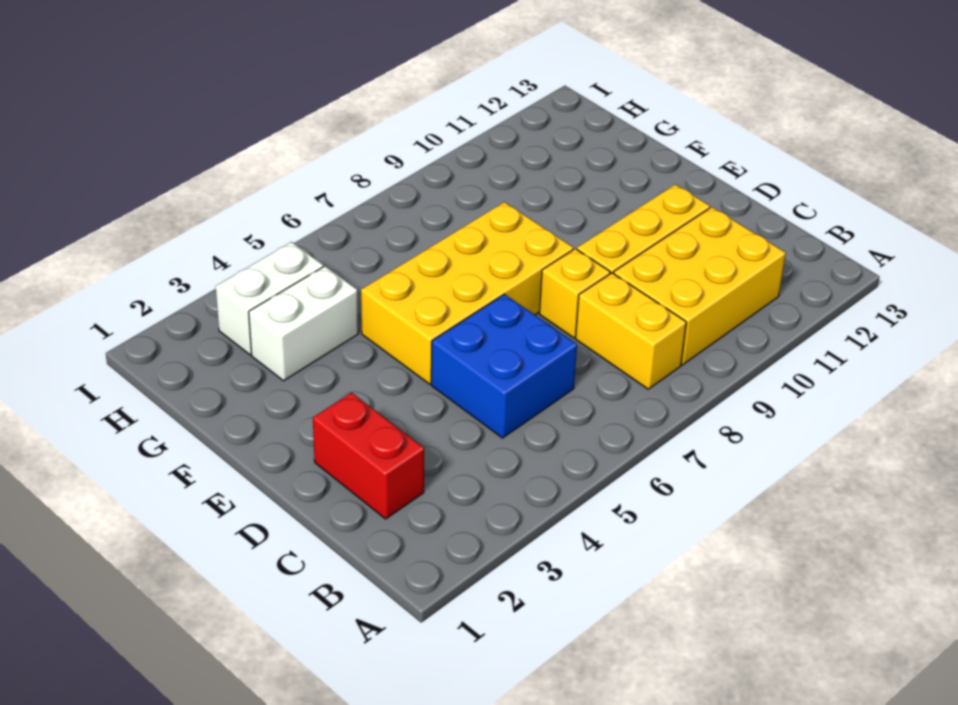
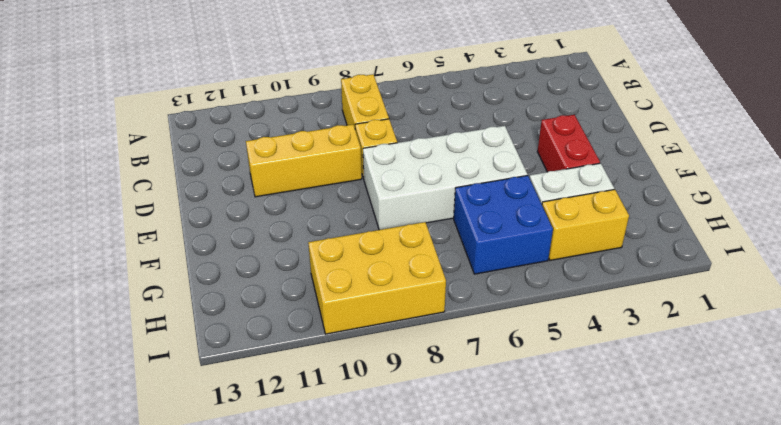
yellow 2x3 brick [614,207,786,365] -> yellow 2x3 brick moved to [308,222,446,334]
red 1x2 brick [313,393,424,519] -> red 1x2 brick moved to [537,115,600,172]
blue 2x2 brick [431,294,577,438] -> blue 2x2 brick moved to [454,175,553,274]
yellow 2x4 brick [361,202,574,384] -> white 2x4 brick [363,126,527,230]
white 1x2 brick [215,242,323,355] -> yellow 1x2 brick [542,190,629,260]

